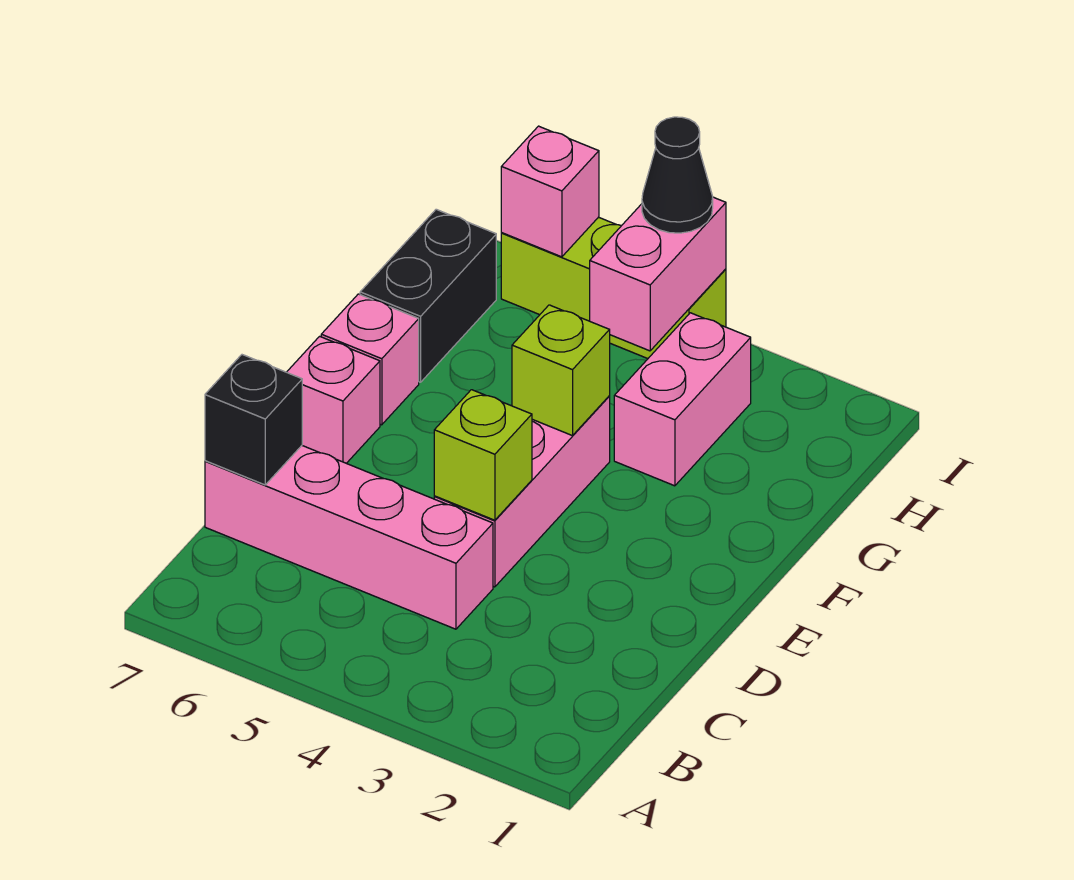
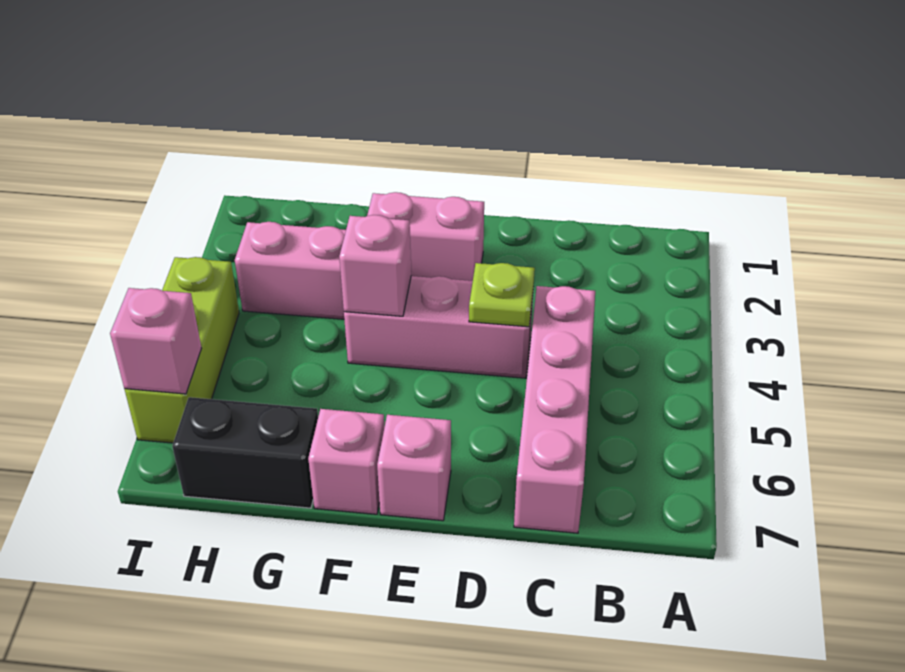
black 1x1 brick [205,355,302,485] -> none
lime 1x1 brick [434,390,532,520] -> lime 1x1 plate [469,263,535,327]
lime 1x1 brick [512,305,610,436] -> pink 1x1 brick [339,215,411,316]
pink 1x2 brick [590,197,726,351] -> pink 1x2 brick moved to [367,192,484,281]
black 1x1 cone [642,117,713,233] -> none

